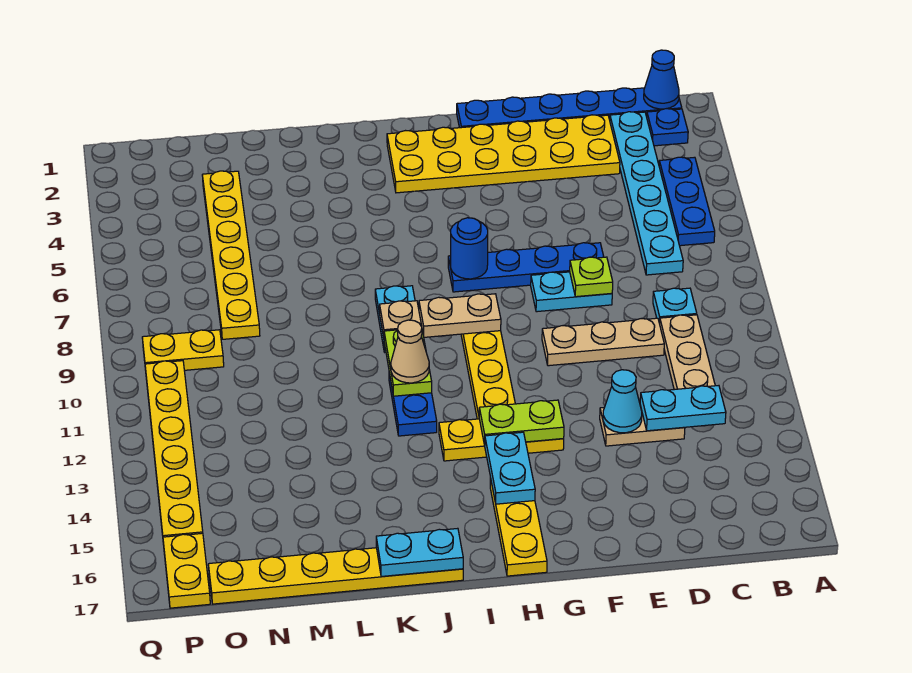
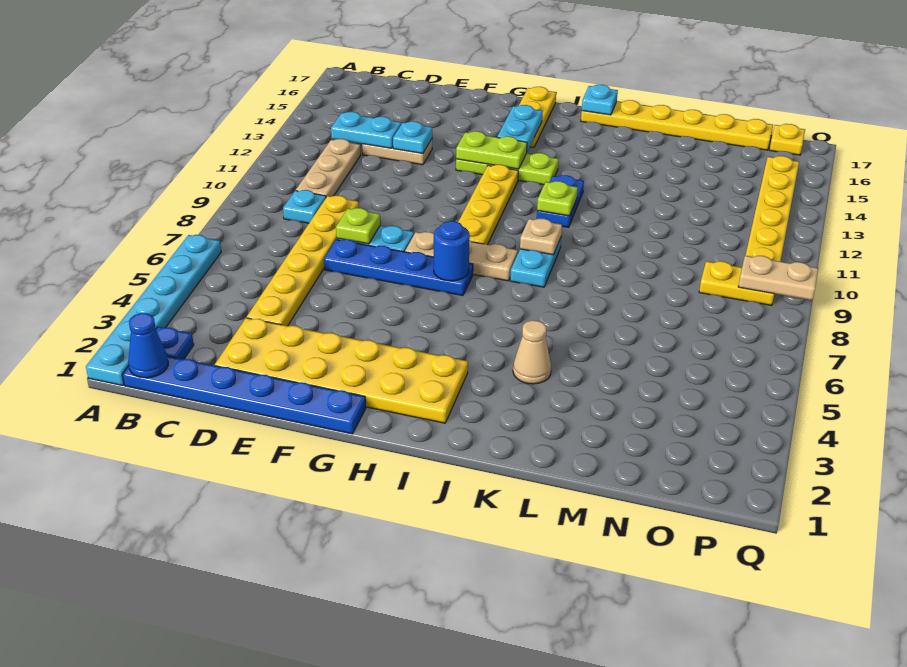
blue 1x3 plate [659,157,715,246] -> none
cyan 1x6 plate [610,112,683,275] -> cyan 1x6 plate moved to [86,235,221,386]
tan 1x3 plate [542,318,664,366] -> tan 1x3 plate moved to [405,232,518,281]
cyan 1x1 cone [603,370,642,433] -> cyan 1x1 plate [393,121,432,154]
yellow 1x3 plate [439,419,564,461] -> lime 1x3 plate [456,153,559,185]
tan 1x2 plate [419,294,501,337] -> tan 1x2 plate moved to [738,256,818,300]
lime 1x2 plate [384,330,432,396] -> lime 1x1 plate [537,181,578,216]
tan 1x1 cone [391,320,429,383] -> tan 1x1 cone moved to [513,320,551,384]
cyan 1x2 plate [376,528,463,577] -> cyan 1x1 plate [582,85,618,115]
yellow 1x6 plate [202,171,260,339] -> yellow 1x6 plate moved to [247,196,359,326]
yellow 1x2 plate [163,533,210,608] -> yellow 1x1 plate [770,124,805,155]

